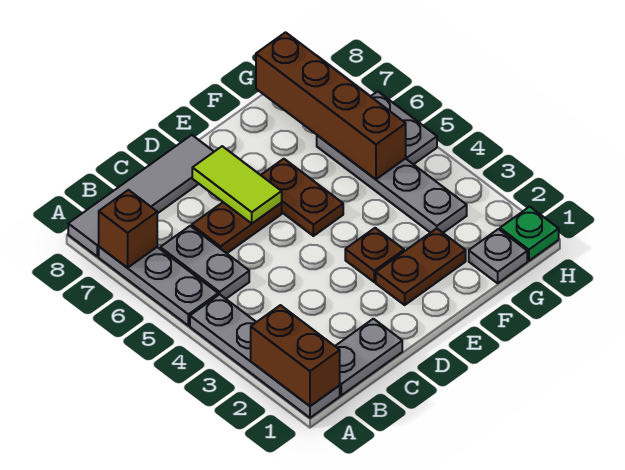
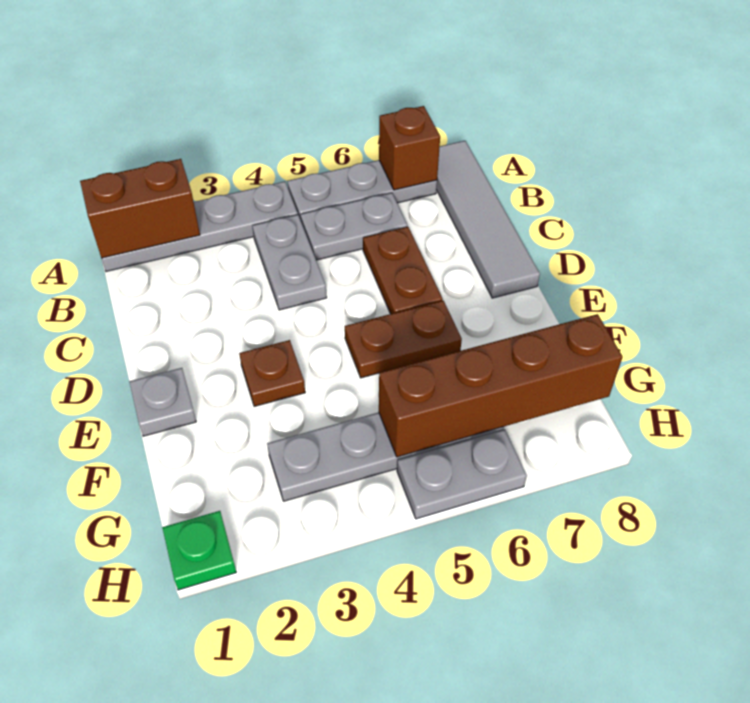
grey 1x2 plate [335,319,402,395] -> grey 1x2 plate moved to [252,215,327,310]
lime 1x2 tile [192,146,282,223] -> none
brown 1x2 plate [376,228,466,305] -> none
grey 1x1 plate [469,229,527,283] -> grey 1x1 plate moved to [129,368,196,436]

